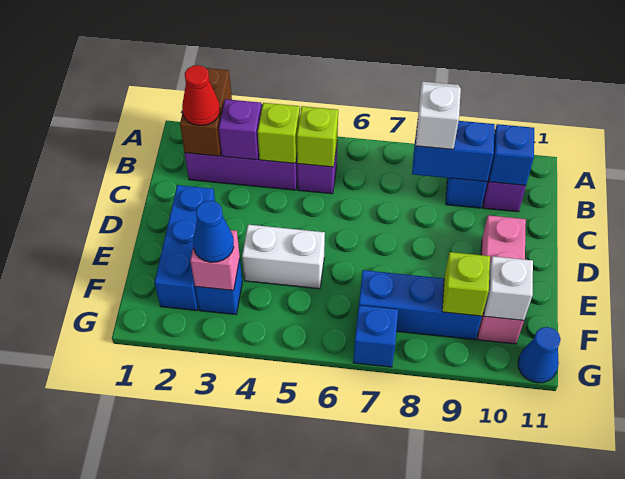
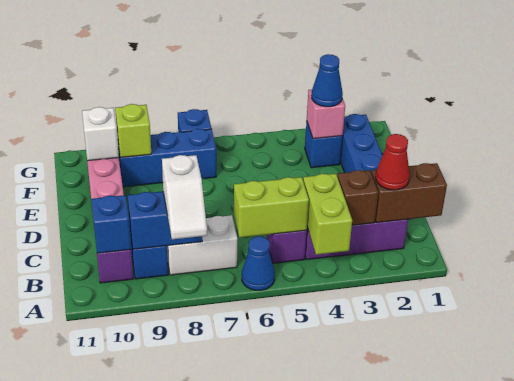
brown 1x2 brick [180,68,232,156] -> brown 1x2 brick turned to [371,163,447,223]
purple 1x1 brick [219,99,262,160] -> brown 1x1 brick [337,170,379,225]
lime 1x1 brick [258,103,300,163] -> lime 1x2 brick [303,174,352,255]
lime 1x1 brick [297,106,338,167] -> lime 1x2 brick [234,177,309,238]
white 1x2 brick [242,225,325,289] -> white 1x2 brick moved to [167,215,237,275]
blue 1x1 cone [518,327,561,383] -> blue 1x1 cone moved to [242,236,275,290]

